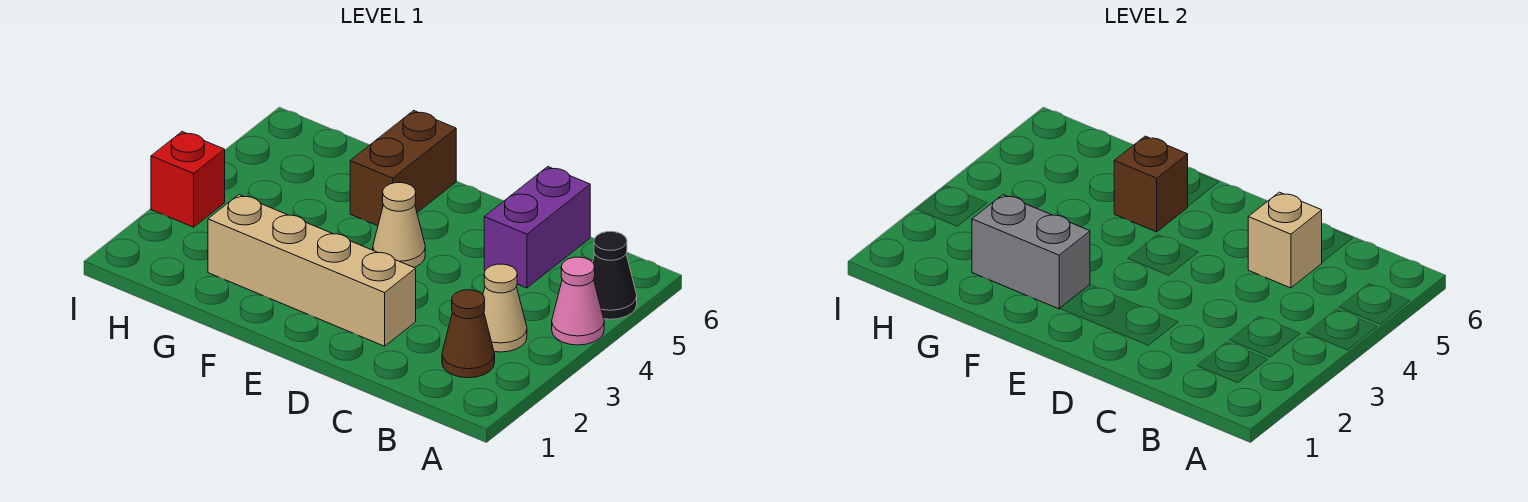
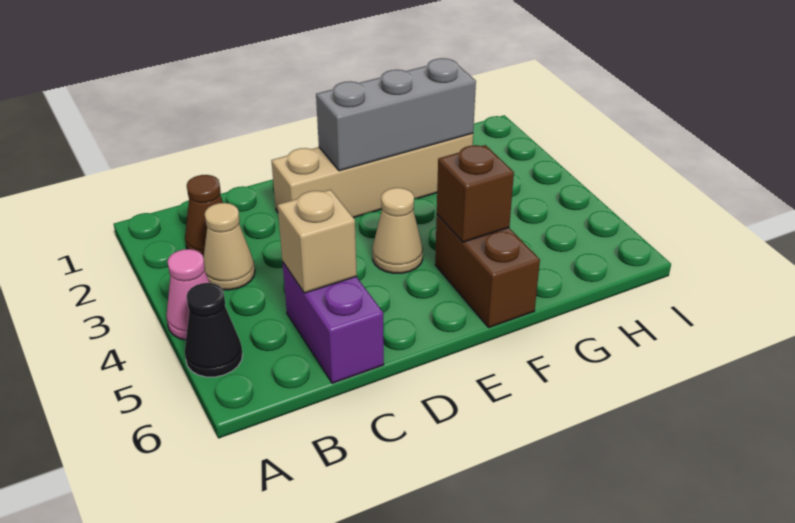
grey 1x2 brick [972,195,1090,309] -> grey 1x3 brick [316,58,476,171]
red 1x1 brick [151,132,225,227] -> none

